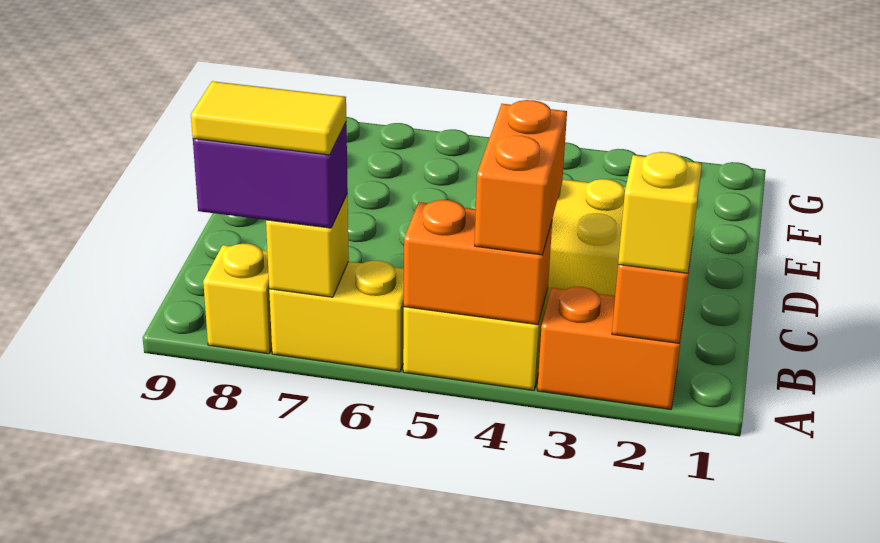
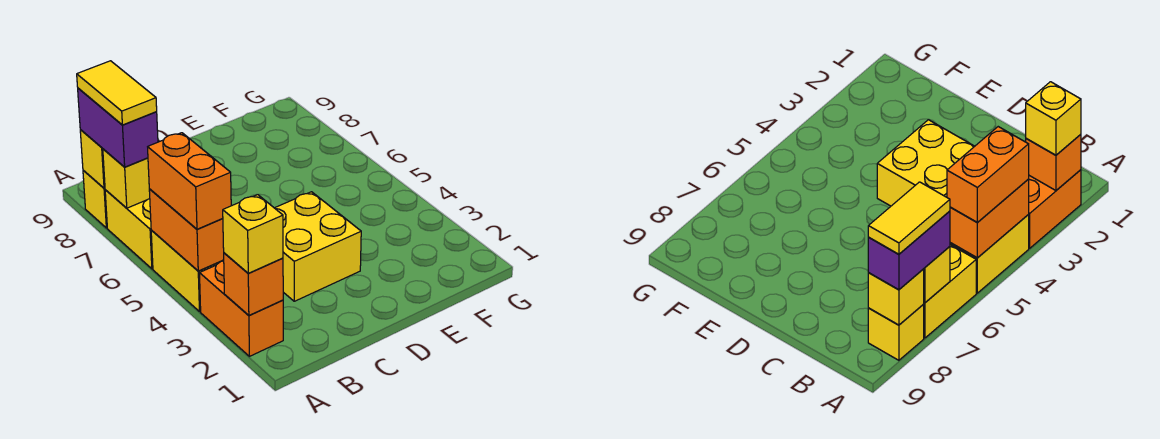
orange 1x2 brick [475,100,567,255] -> orange 1x2 brick turned to [148,133,231,229]
none -> yellow 1x1 brick [80,130,105,188]

